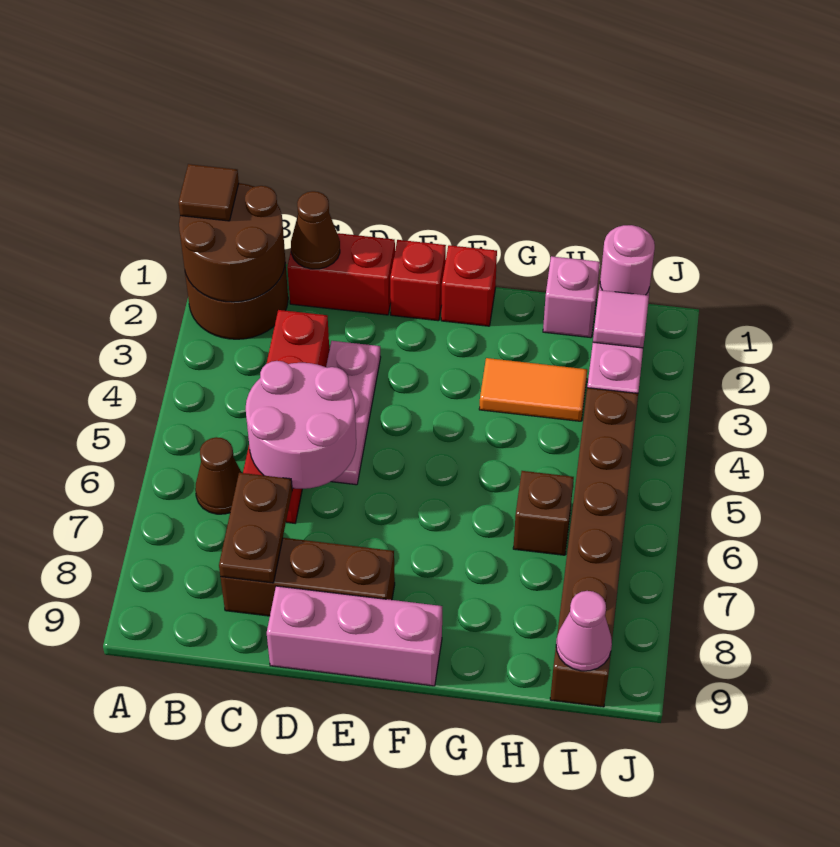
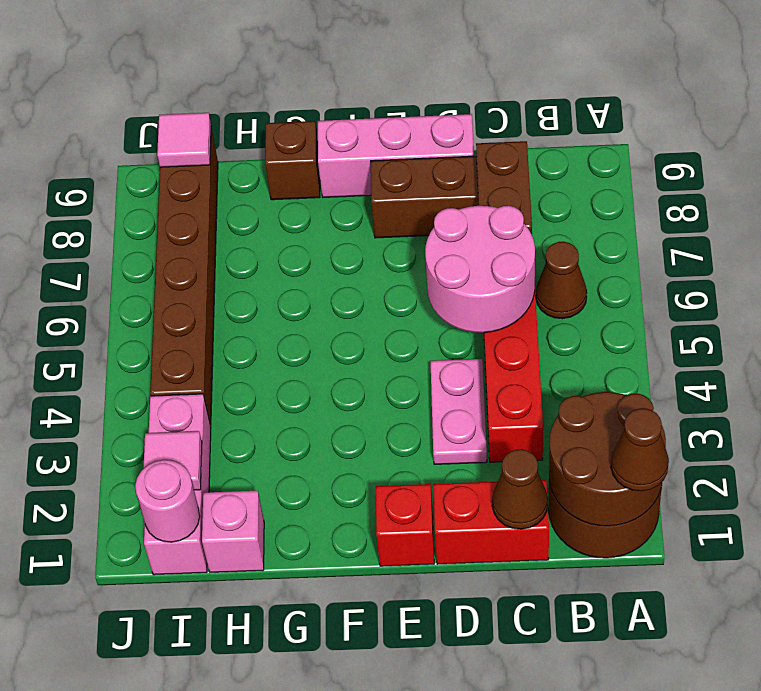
brown 1x1 tile [178,164,239,221] -> brown 1x1 cone [611,408,669,491]
pink 1x3 plate [326,341,381,485] -> pink 1x2 plate [430,359,487,464]
red 1x1 brick [441,245,497,326] -> none
orange 1x2 tile [479,358,587,421] -> none
brown 1x1 brick [513,471,574,555] -> brown 1x1 brick moved to [265,121,320,200]
pink 1x1 cone [556,591,612,671] -> pink 1x1 tile [157,113,211,167]

